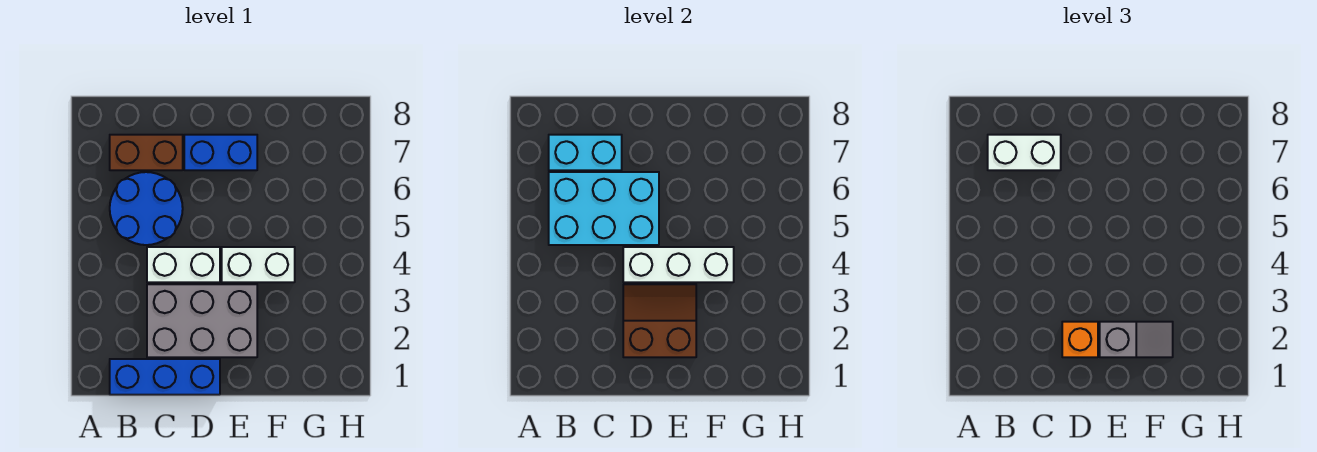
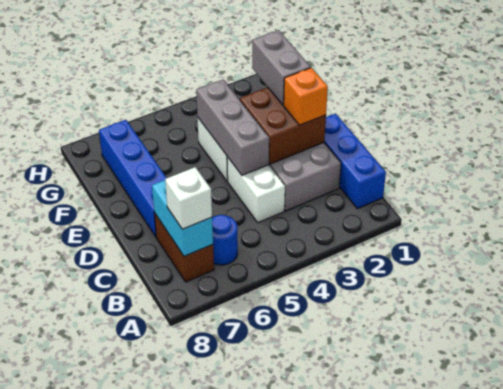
blue 2x2 round brick [110,172,183,245] -> blue 1x1 round brick [212,215,238,265]
cyan 2x3 brick [549,172,659,245] -> none
white 1x2 brick [988,135,1061,170] -> white 1x1 brick [165,167,212,229]
brown 2x2 slope [623,284,696,357] -> brown 2x2 brick [240,87,326,164]
white 1x3 brick [623,247,734,282] -> grey 1x3 brick [196,80,269,175]
blue 1x2 brick [184,135,257,170] -> blue 1x4 brick [99,120,167,236]
grey 1x2 slope [1100,322,1173,357] -> grey 1x2 brick [252,30,311,105]

